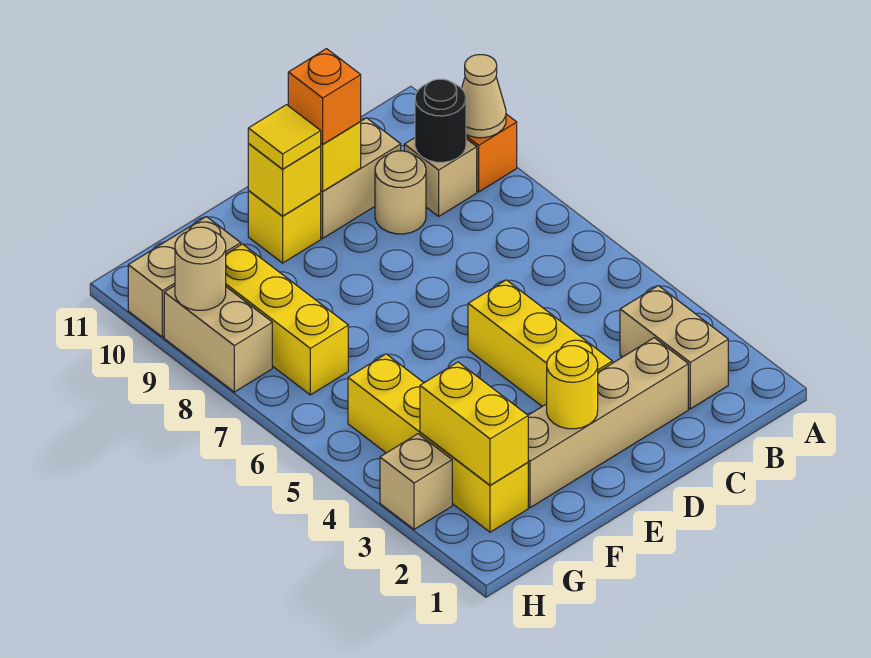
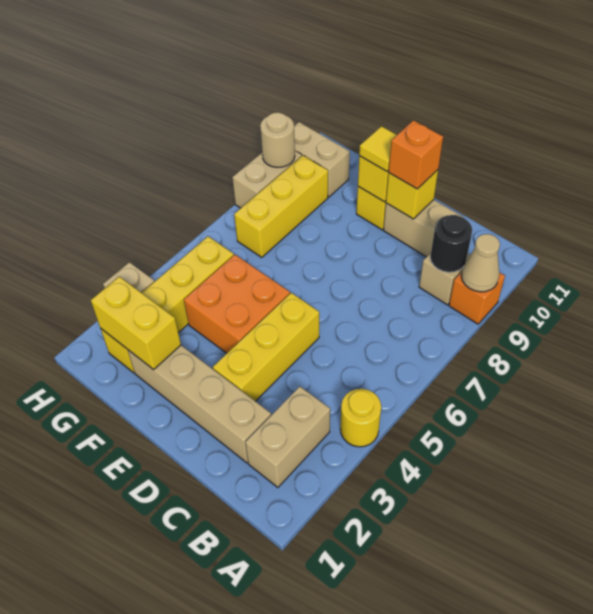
tan 1x1 round brick [375,151,426,234] -> none
yellow 1x1 round brick [547,346,598,429] -> yellow 1x1 round brick moved to [340,389,381,447]
none -> orange 2x2 brick [184,255,290,353]
yellow 1x2 brick [420,362,528,485] -> yellow 1x2 brick turned to [91,276,181,370]

